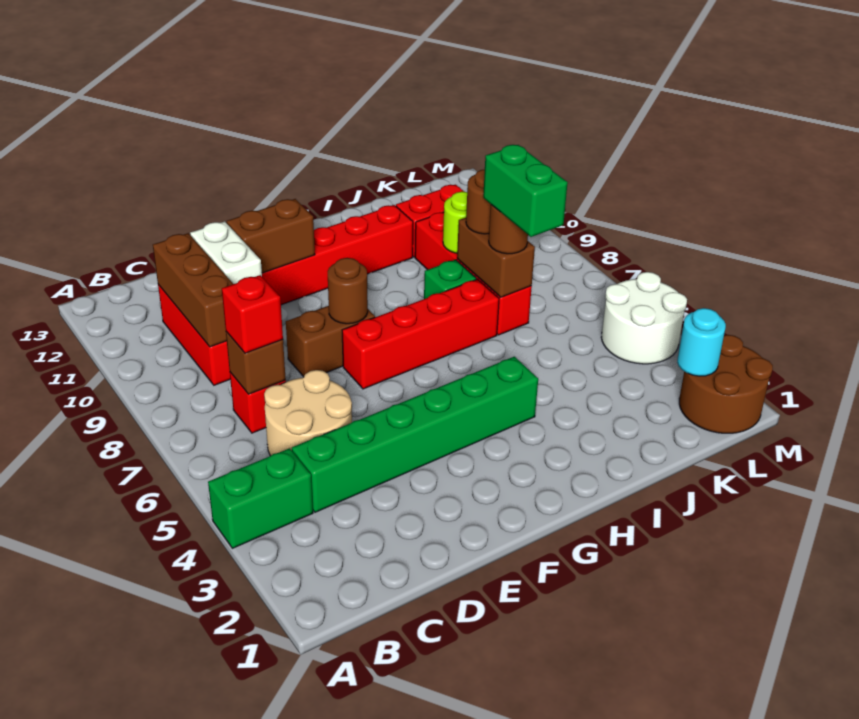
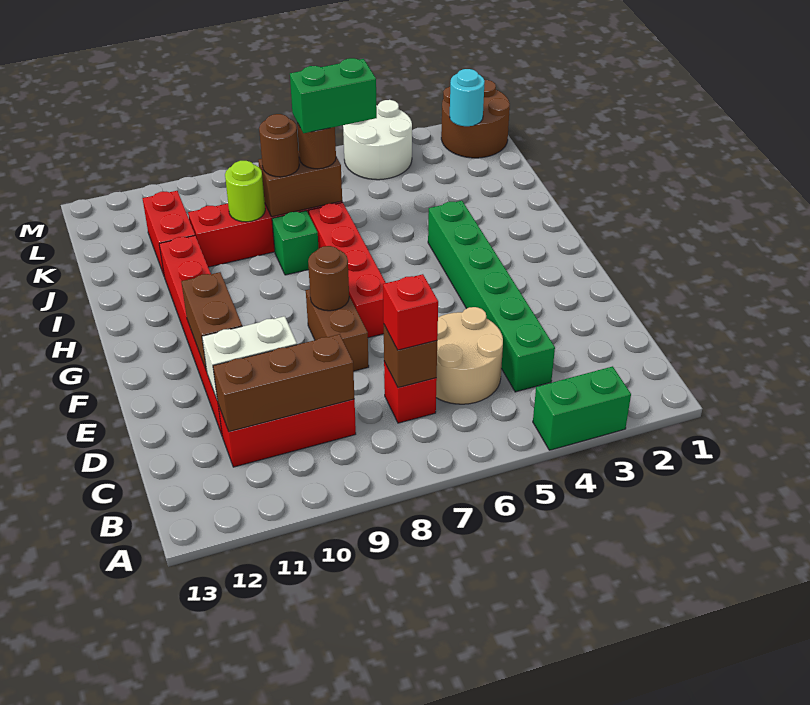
green 1x2 brick [208,448,313,548] -> green 1x2 brick turned to [533,366,631,450]

